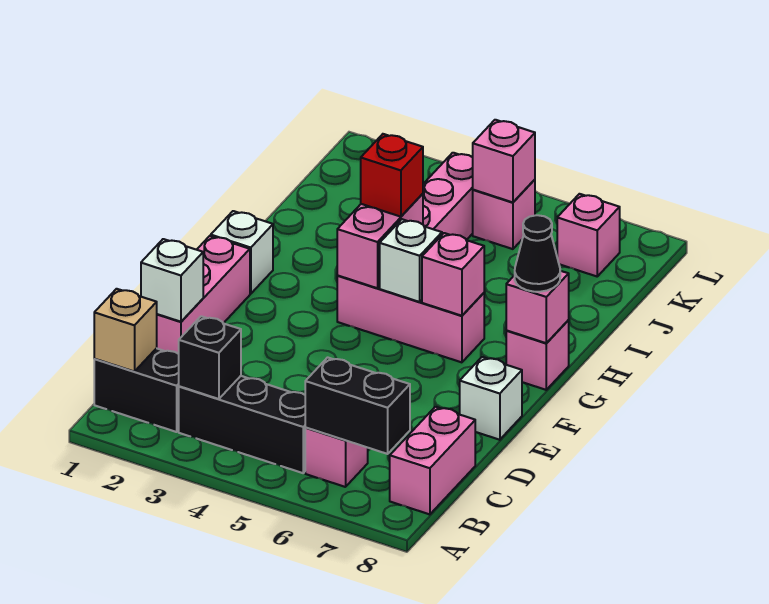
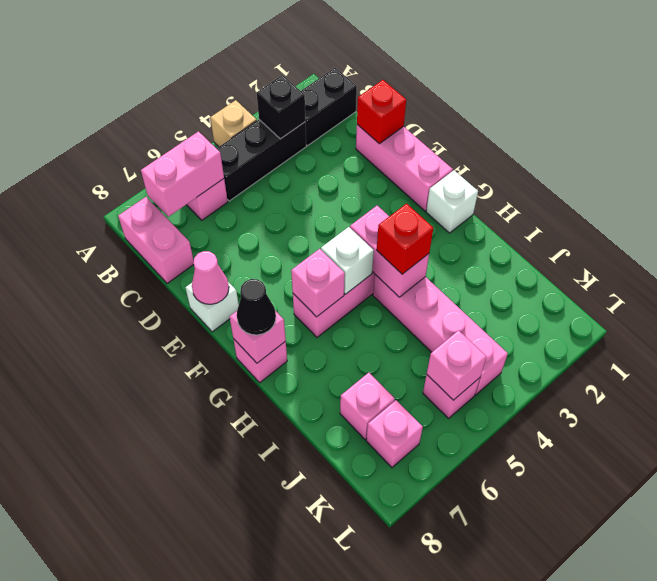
tan 1x1 brick [94,289,157,372] -> tan 1x1 brick moved to [210,100,257,146]
black 1x2 brick [305,357,410,454] -> pink 1x2 brick [141,131,224,217]
white 1x1 brick [141,239,203,322] -> red 1x1 brick [357,80,406,144]
none -> pink 1x1 cone [192,251,229,304]
none -> pink 1x1 brick [340,373,395,439]

